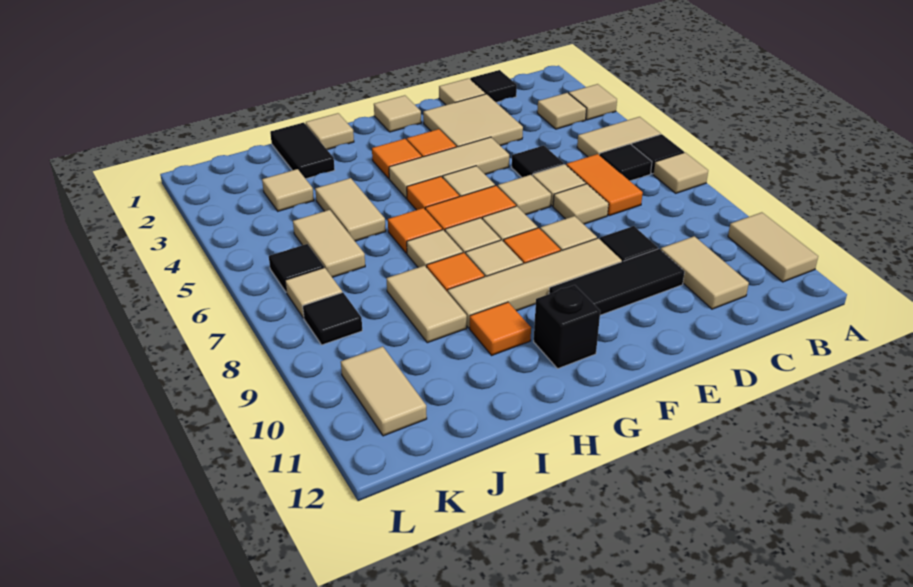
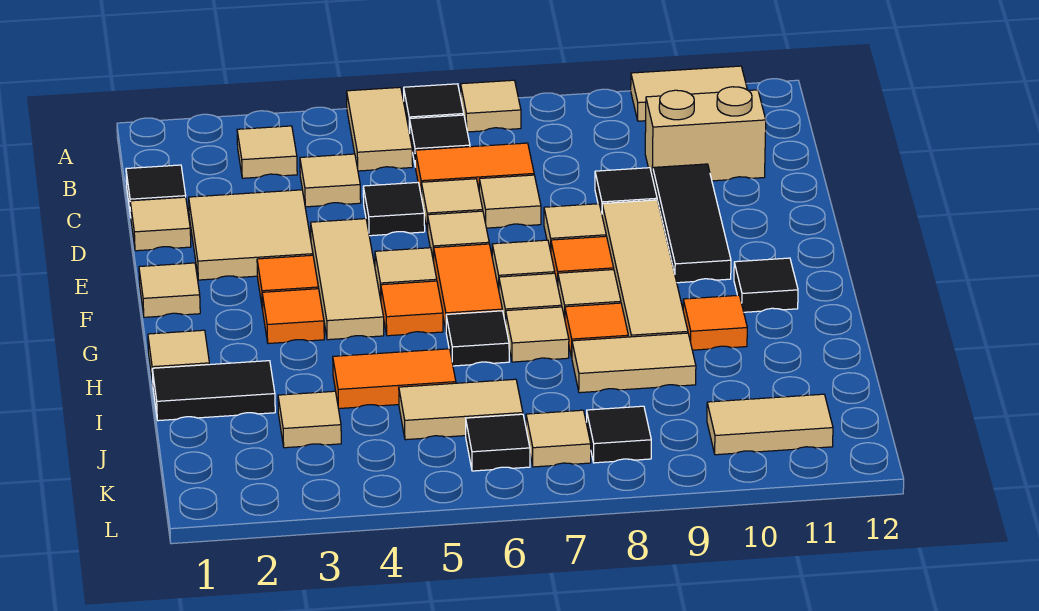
tan 1x1 tile [569,84,617,120] -> tan 1x1 tile moved to [300,154,361,207]
tan 1x2 tile [661,236,749,309] -> tan 1x2 brick [645,87,766,181]
black 1x1 brick [534,285,600,368] -> black 1x1 tile [734,258,798,312]
orange 1x1 tile [388,208,442,253] -> black 1x1 tile [446,311,509,366]
tan 1x2 tile [315,178,386,241] -> orange 1x2 tile [333,349,456,409]

